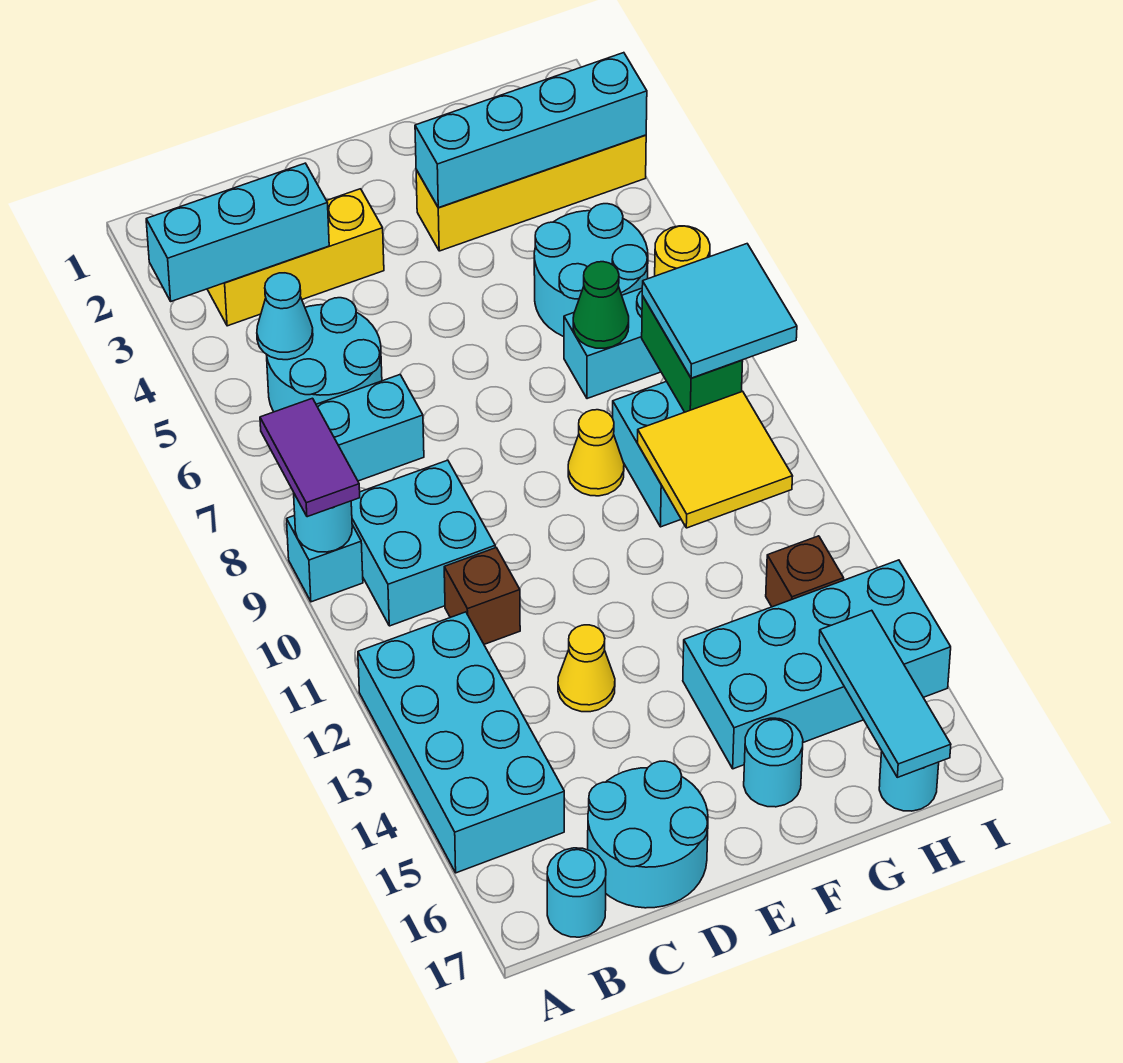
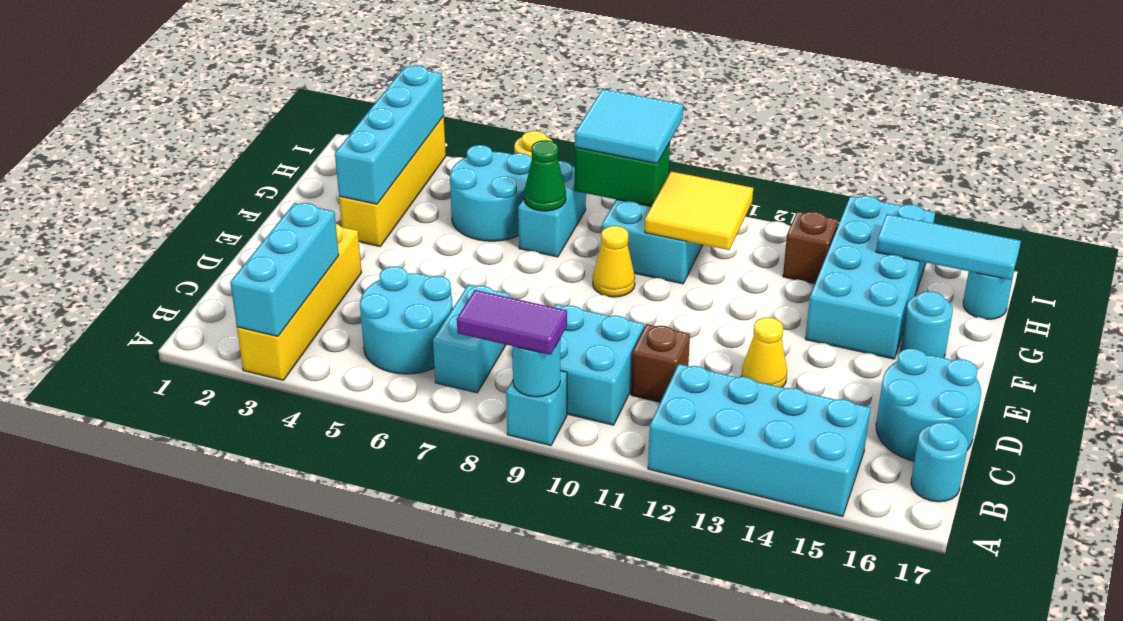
yellow 1x3 brick [207,189,384,326] -> yellow 1x4 brick [237,224,362,380]
cyan 1x1 cone [257,273,313,360] -> none

